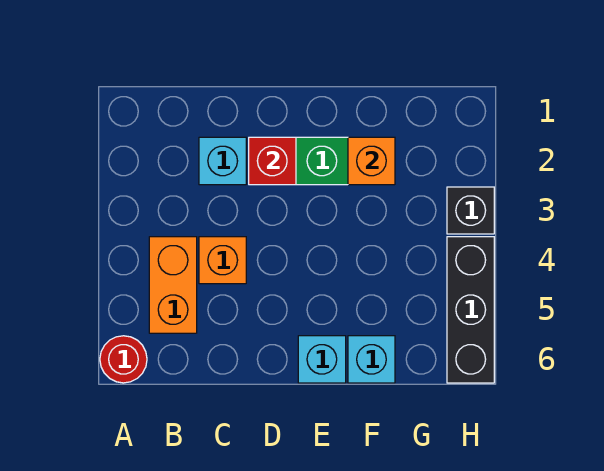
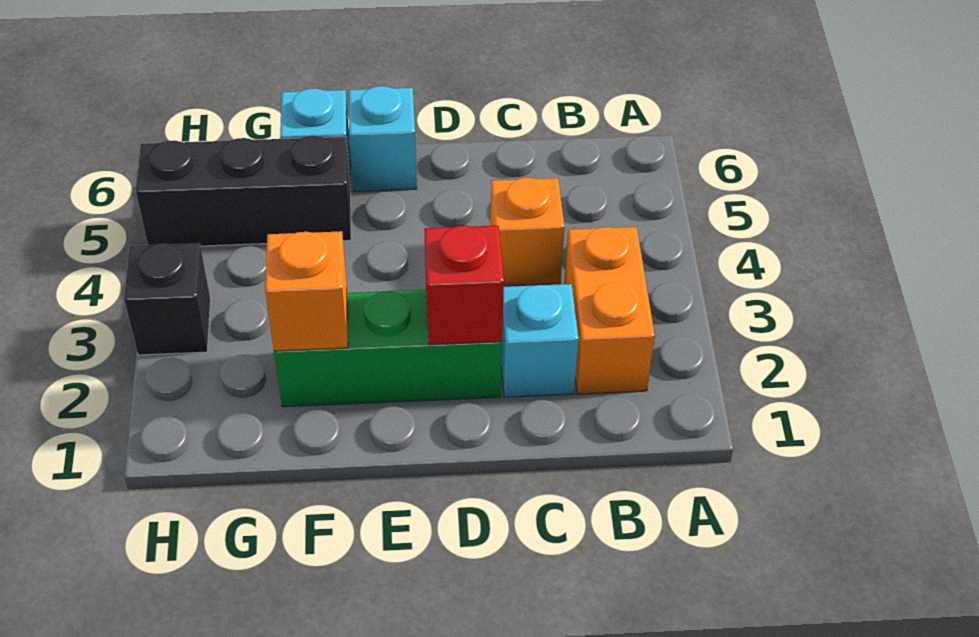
red 1x1 round brick [100,336,147,383] -> none
orange 1x2 brick [149,237,197,333] -> orange 1x2 brick moved to [564,227,655,394]
black 1x3 brick [447,237,494,383] -> black 1x3 brick turned to [136,136,351,246]

